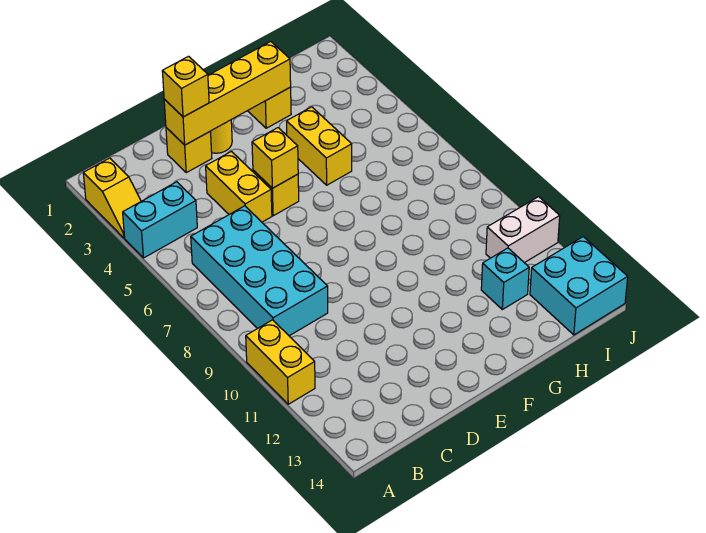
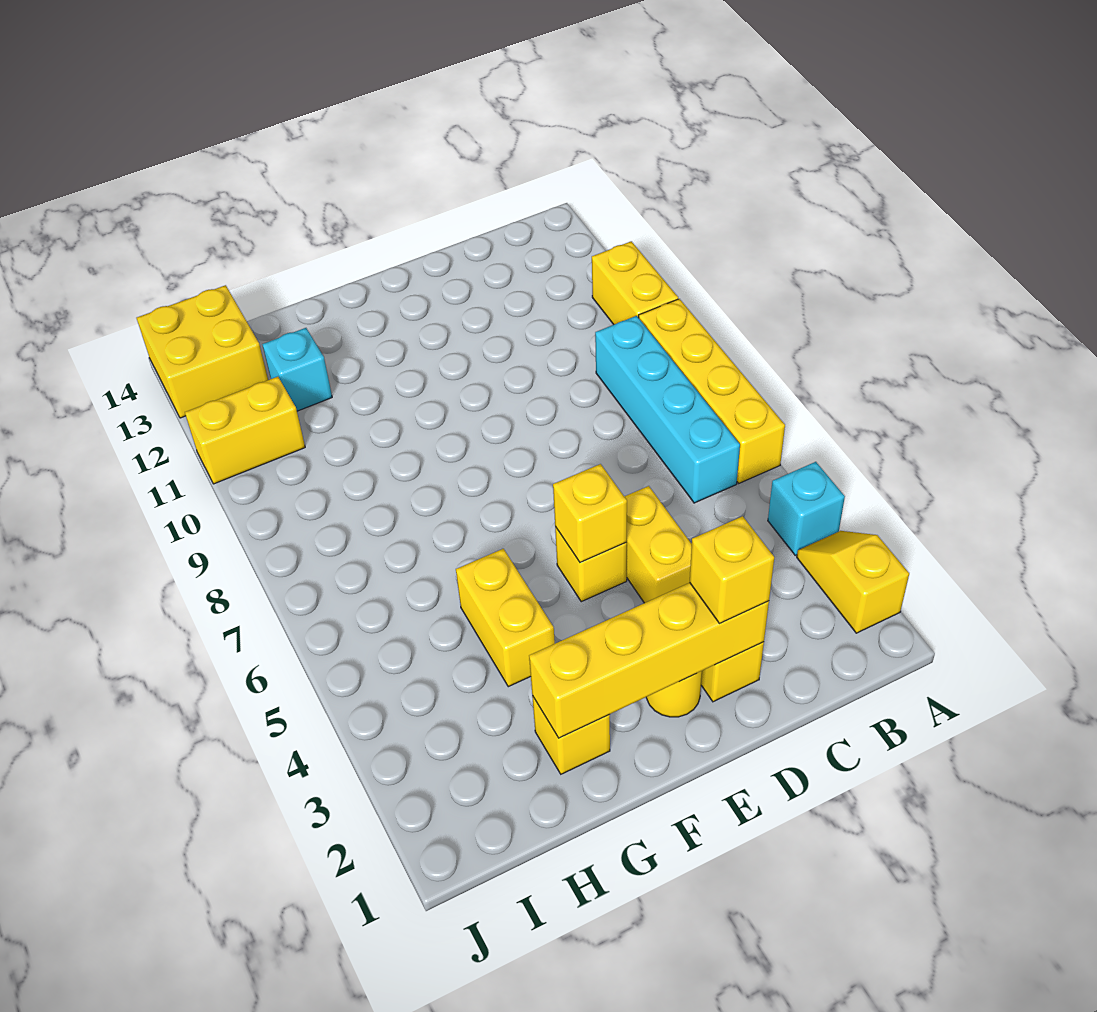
cyan 1x2 brick [123,182,197,258] -> cyan 1x1 brick [768,462,845,555]
none -> yellow 1x4 brick [639,299,785,483]
cyan 2x4 brick [191,206,328,336] -> cyan 1x4 brick [595,316,740,503]
white 1x2 brick [486,197,560,263] -> yellow 1x2 brick [185,377,305,484]
cyan 2x2 brick [530,237,628,335] -> yellow 2x2 brick [137,285,268,418]

